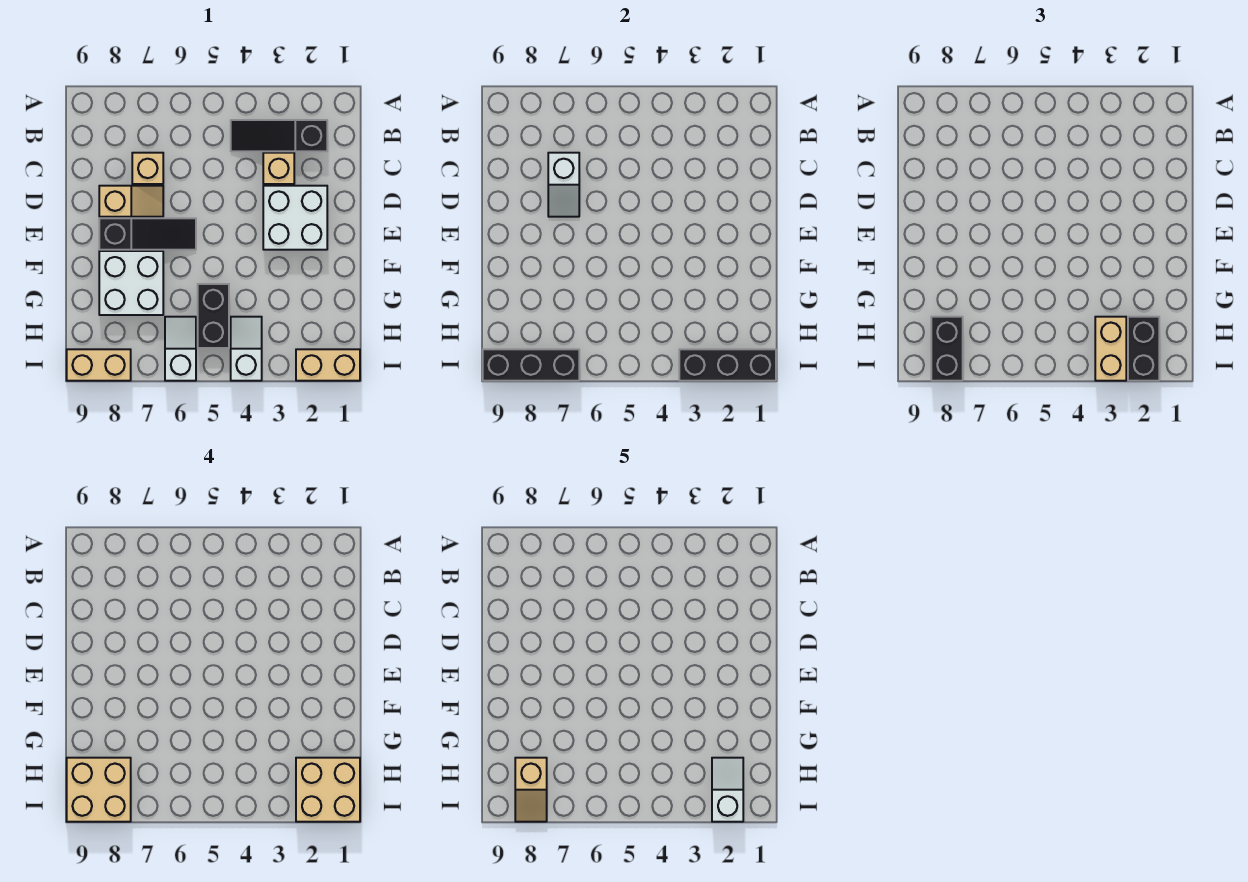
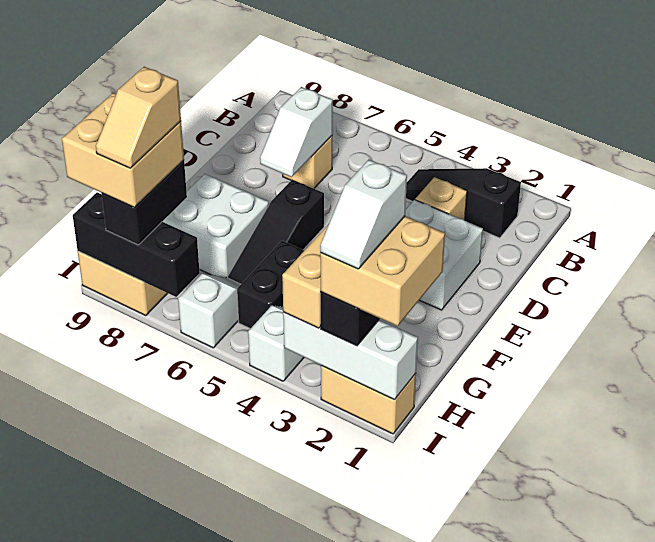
tan 1x2 slope [99,186,163,217] -> none
black 1x3 slope [99,218,196,250] -> black 1x3 slope turned to [228,180,324,284]
white 1x2 slope [712,758,743,822] -> white 1x2 slope turned to [320,160,407,269]
black 1x3 brick [679,349,776,381] -> white 1x3 brick [283,312,418,400]

